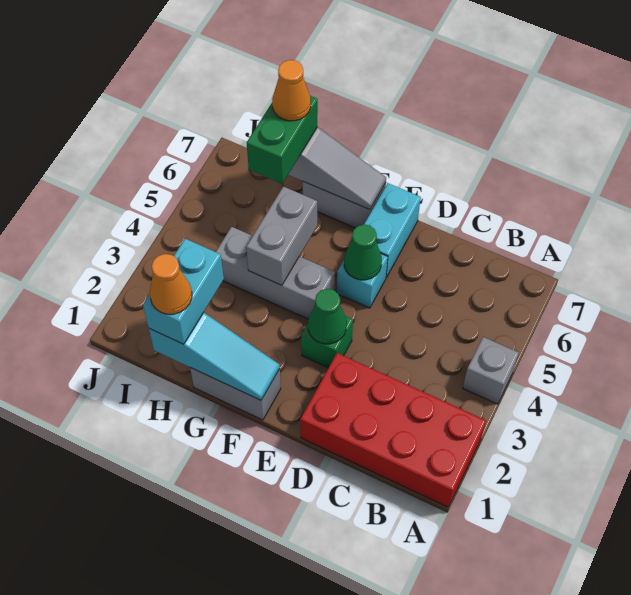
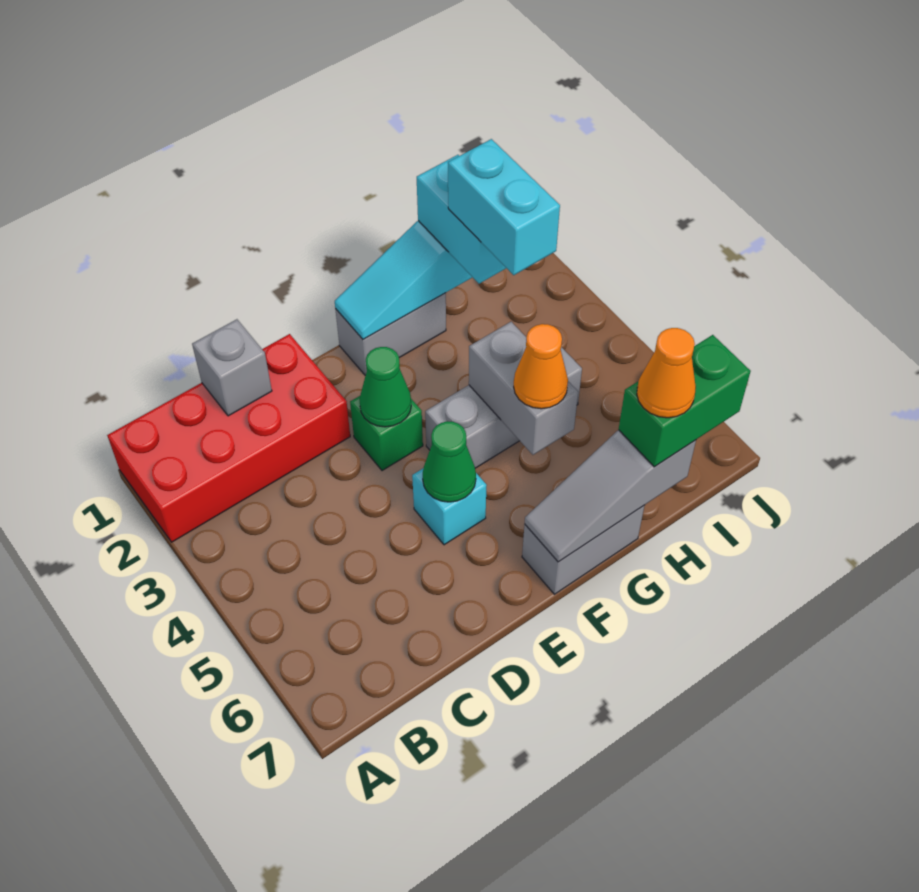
grey 1x1 brick [463,337,519,404] -> grey 1x1 brick moved to [192,319,272,416]
cyan 1x2 brick [364,183,421,277] -> cyan 1x2 brick moved to [448,139,560,275]
orange 1x1 cone [150,254,192,314] -> orange 1x1 cone moved to [514,324,568,409]
green 1x2 brick [247,96,318,184] -> green 1x2 brick turned to [619,335,751,467]

